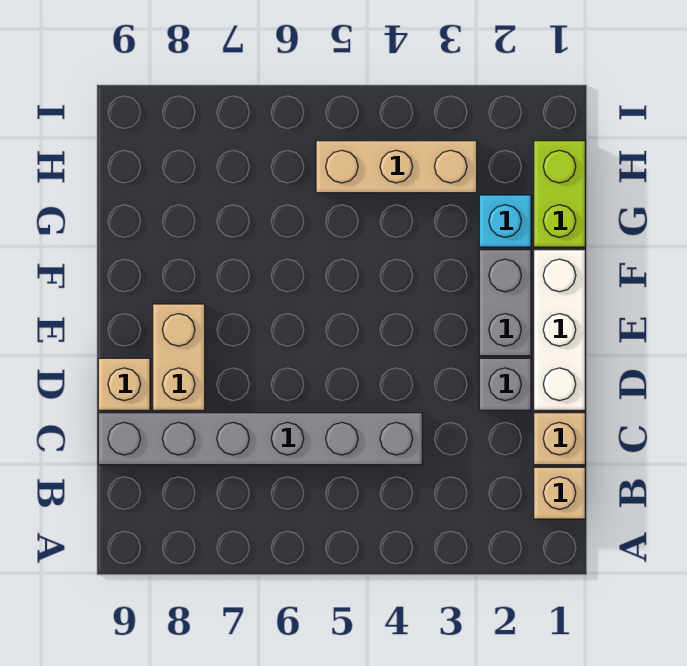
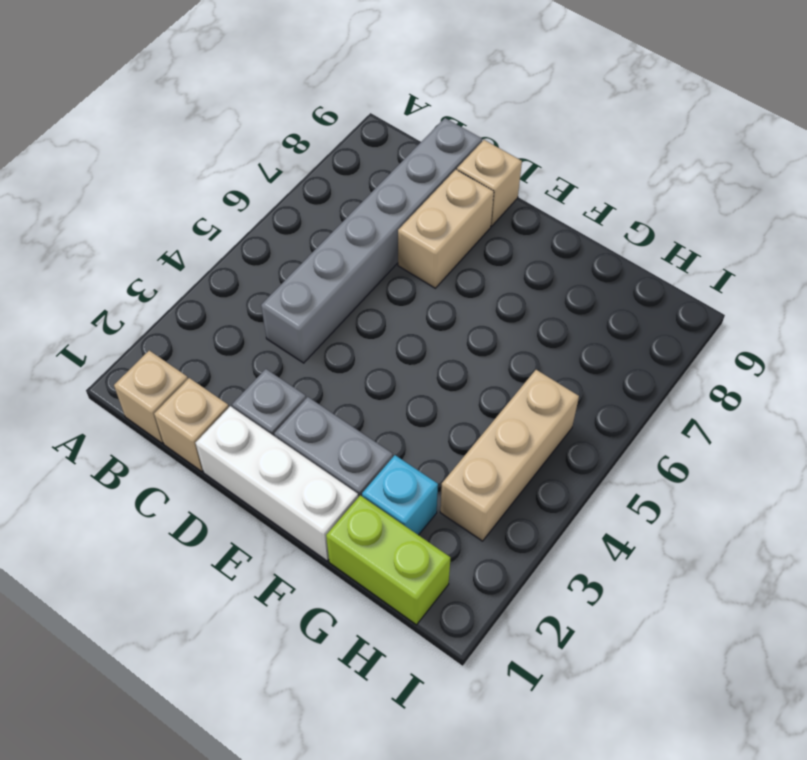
tan 1x2 brick [153,304,205,410] -> tan 1x2 brick turned to [398,170,494,288]

